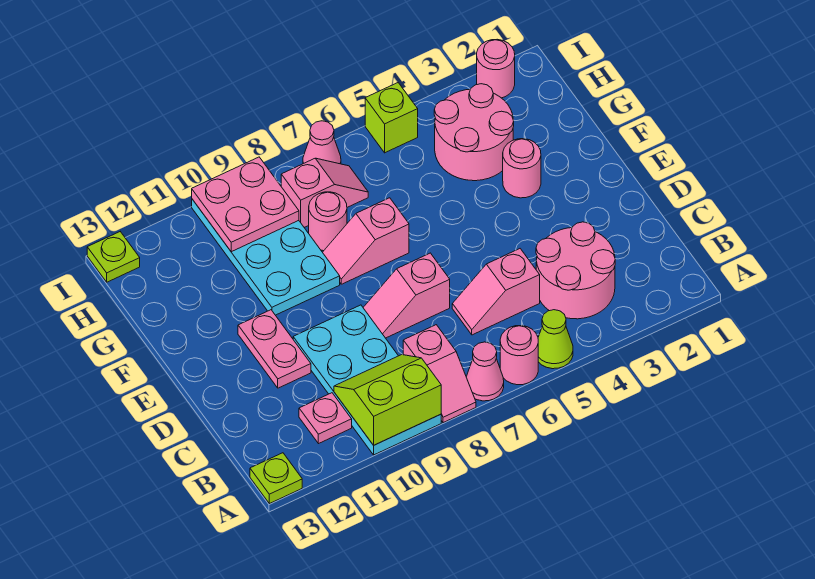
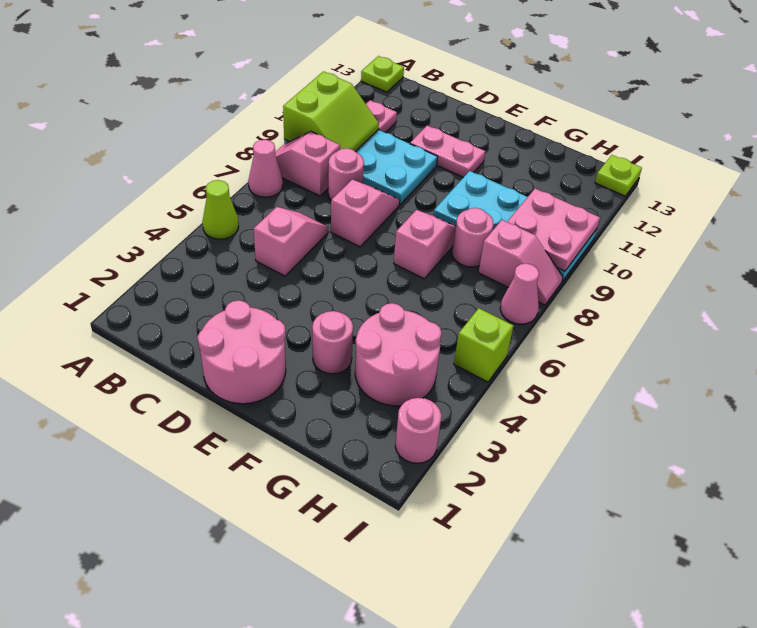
pink 1x1 round brick [500,325,538,385] -> pink 1x1 round brick moved to [328,148,364,200]
pink 2x2 round brick [536,222,615,319] -> pink 2x2 round brick moved to [198,300,286,404]
pink 1x2 slope [281,158,368,227] -> pink 1x2 slope turned to [479,220,563,305]

